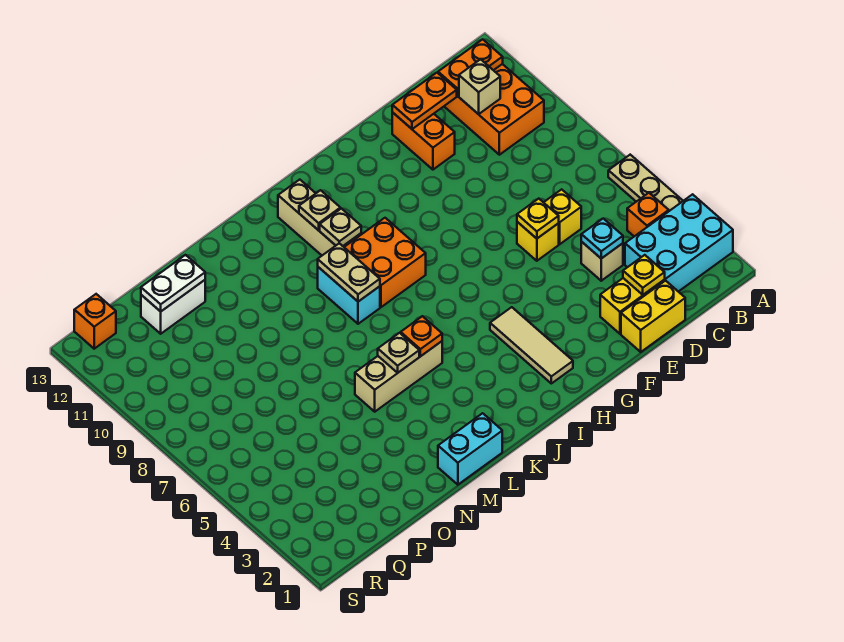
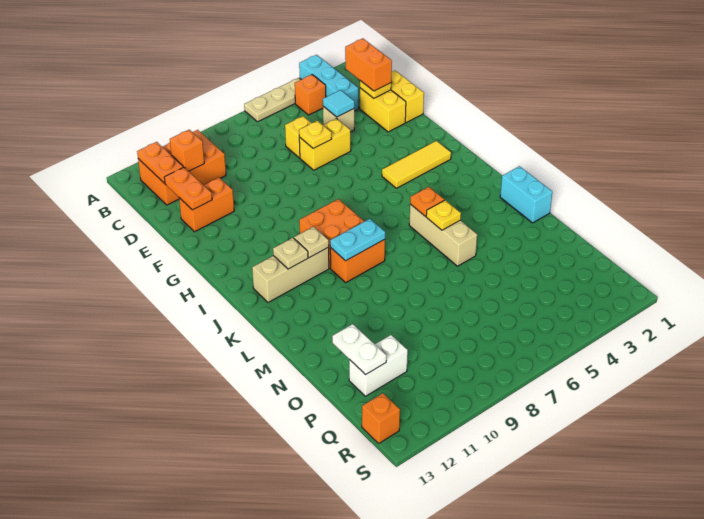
cyan 2x3 brick [625,194,733,292] -> cyan 1x3 brick [299,55,358,111]
none -> orange 1x2 brick [345,38,392,91]
tan 1x1 brick [459,59,500,114] -> orange 1x1 brick [170,130,204,171]
cyan 1x1 plate [581,219,623,258] -> cyan 1x1 tile [323,90,354,117]
yellow 1x1 brick [517,222,559,261] -> yellow 1x2 brick [299,118,351,170]
tan 1x3 tile [490,307,573,383] -> yellow 1x3 tile [382,141,451,188]
cyan 1x2 brick [318,267,380,324] -> orange 1x2 brick [330,239,385,282]
tan 1x2 plate [318,243,380,302] -> cyan 1x2 plate [330,219,385,261]
tan 1x1 plate [378,333,419,373] -> yellow 1x1 plate [426,200,461,230]
white 1x2 brick [141,280,205,334] -> white 1x2 brick turned to [349,335,408,396]

